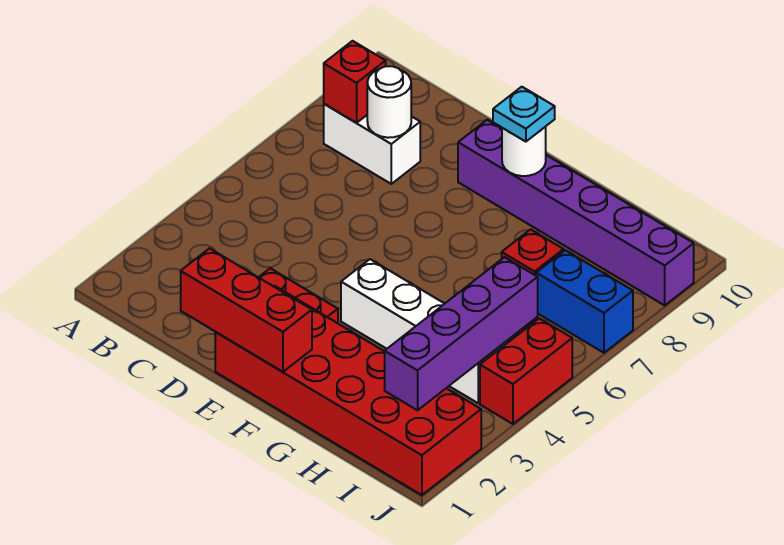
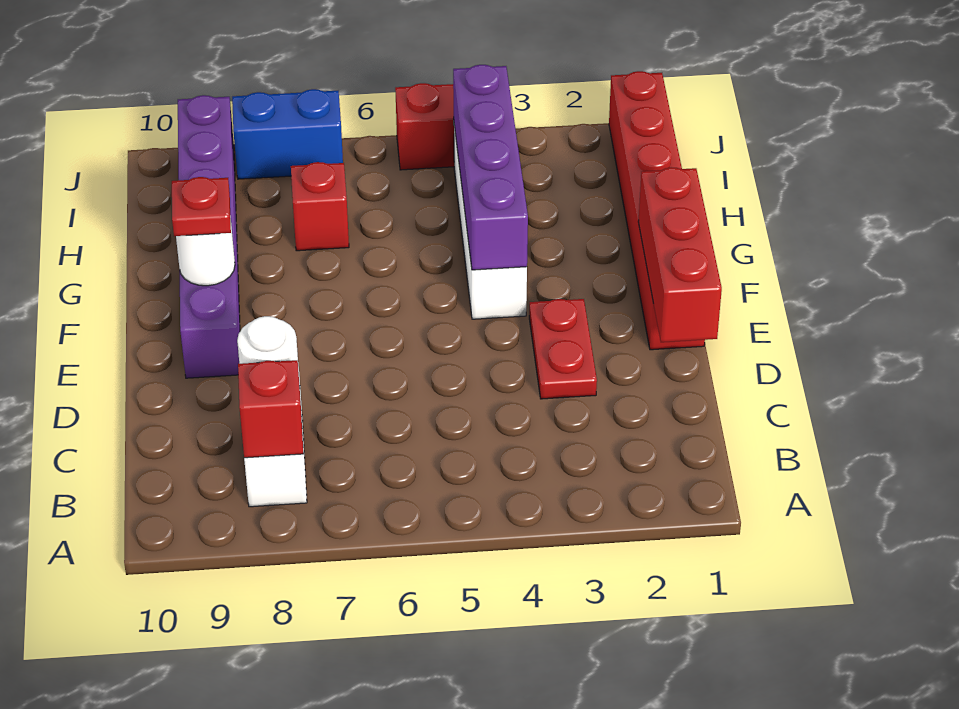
red 2x6 brick [215,286,481,495] -> red 1x6 brick [609,71,705,350]
cyan 1x1 plate [493,87,555,142] -> red 1x1 plate [172,177,231,236]
purple 1x4 brick [385,257,538,410] -> purple 1x4 brick turned to [453,65,528,270]
blue 1x2 brick [536,250,633,353] -> blue 1x2 brick turned to [232,89,343,179]

